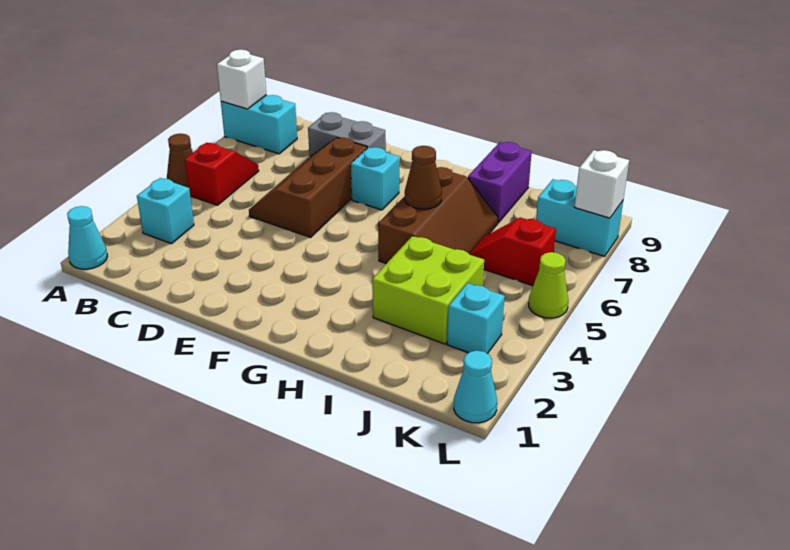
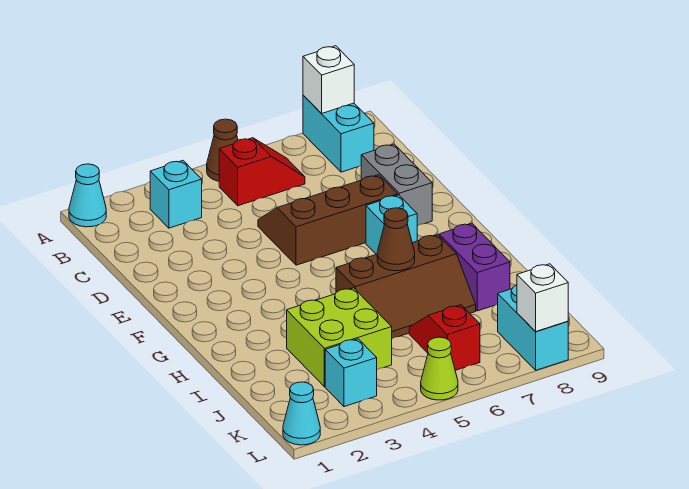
purple 1x2 brick [468,142,532,223] -> purple 1x2 brick turned to [439,223,510,311]

